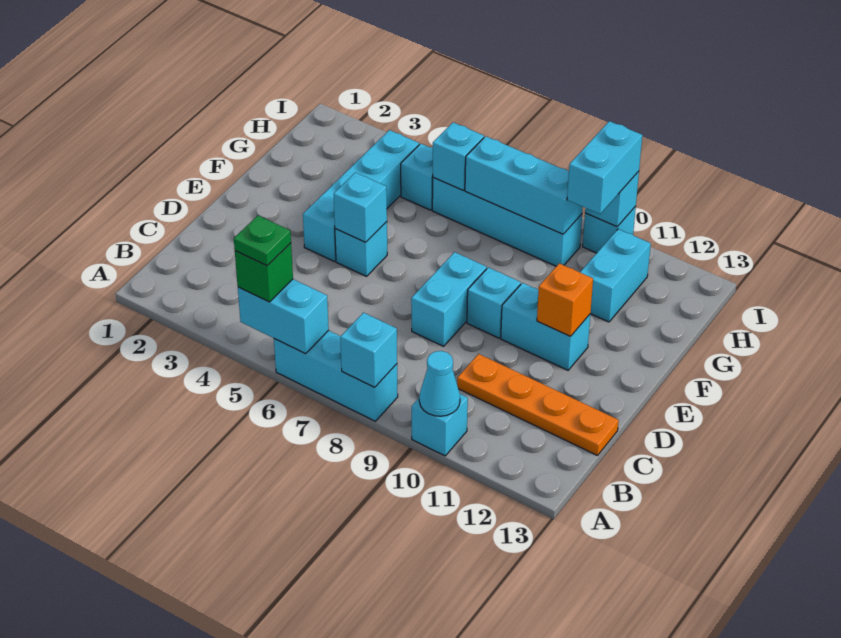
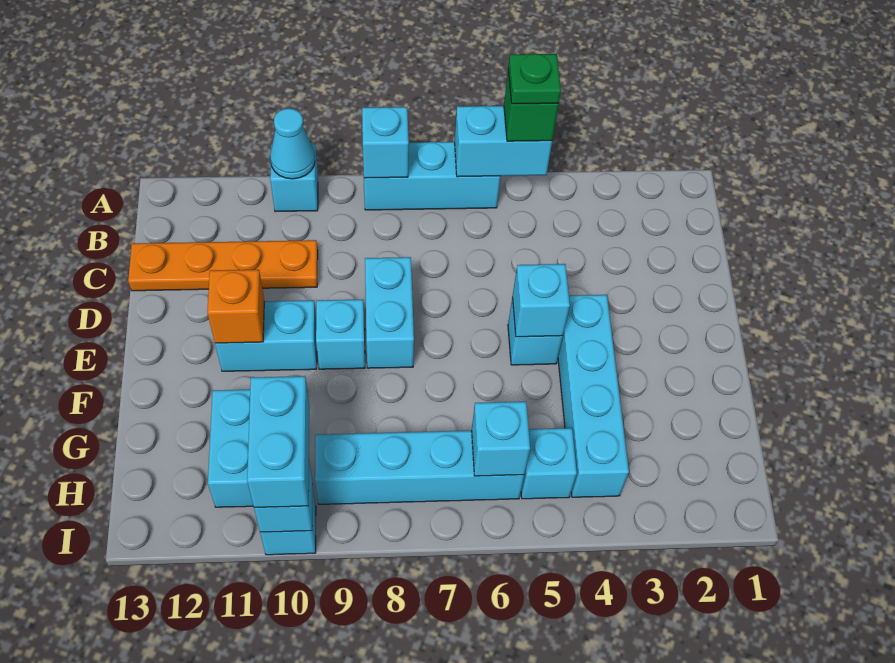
cyan 1x3 brick [465,136,583,234] -> none

